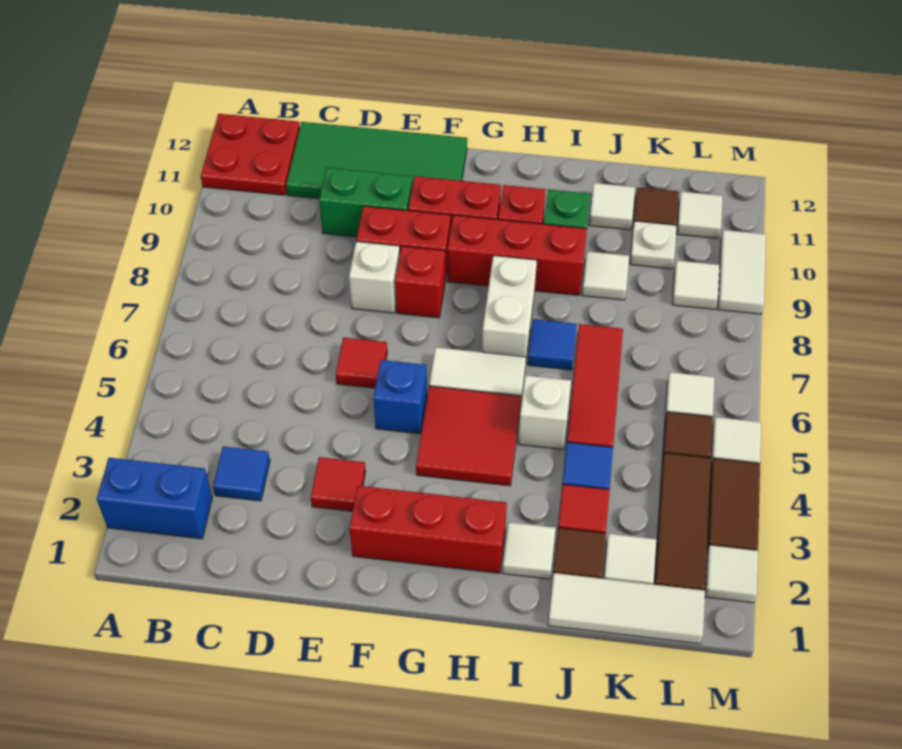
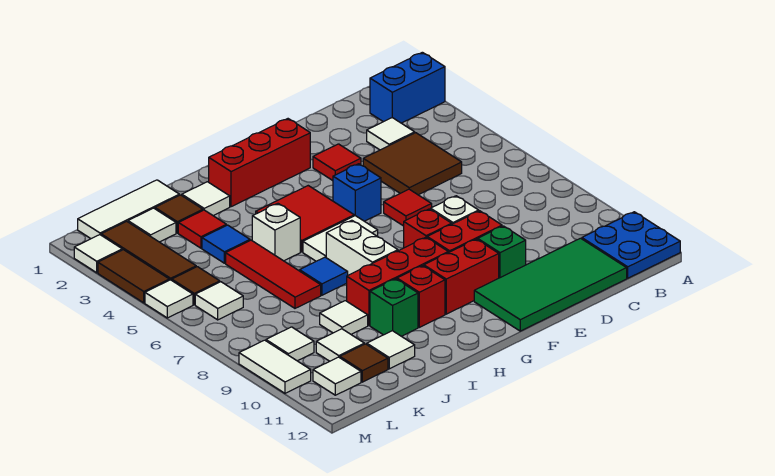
red 2x2 plate [201,114,300,195] -> blue 2x2 plate [582,212,680,278]
blue 1x1 tile [213,446,270,501] -> white 1x1 tile [367,118,415,150]
none -> brown 2x2 tile [363,133,462,195]
green 1x2 brick [319,168,413,237] -> green 1x1 brick [478,226,526,278]
white 1x1 plate [630,221,677,269] -> white 1x1 tile [316,329,364,361]

